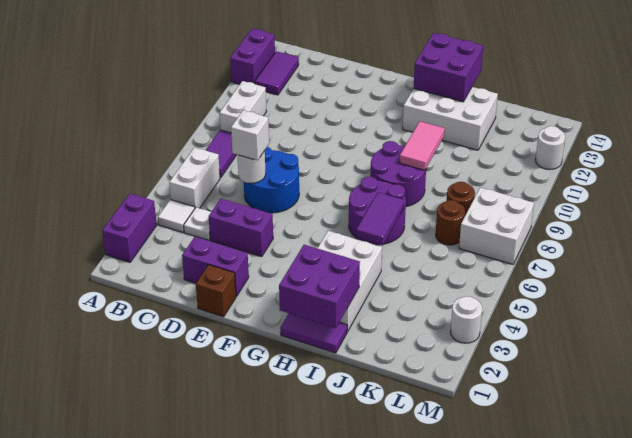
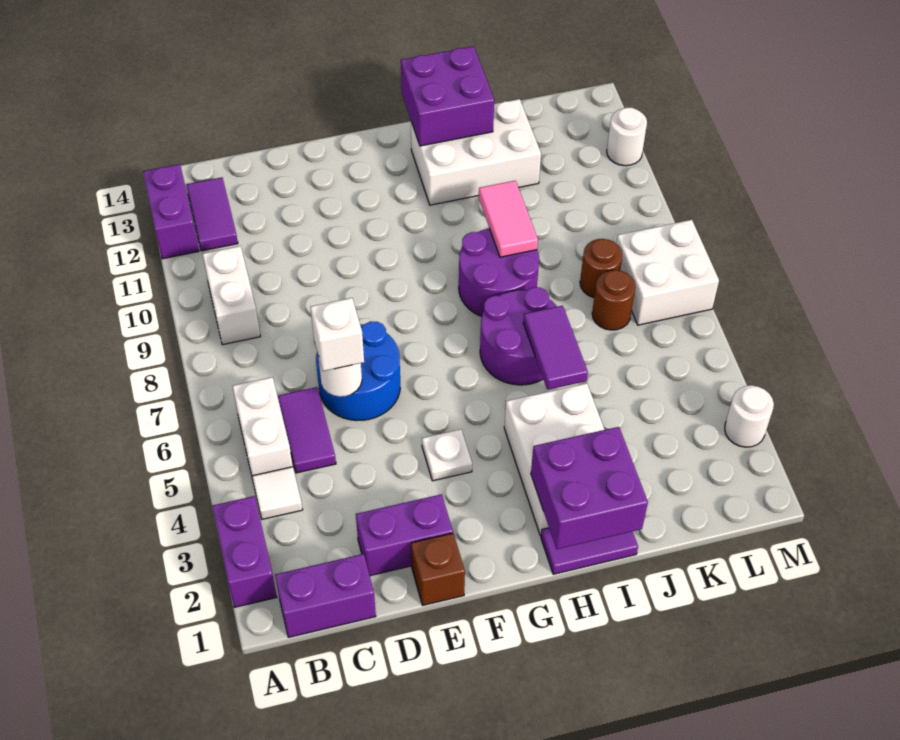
purple 1x2 tile [206,130,237,178] -> purple 1x2 tile moved to [278,387,336,473]
white 1x1 plate [184,207,211,240] -> white 1x1 plate moved to [422,430,472,481]
purple 1x2 brick [209,199,273,257] -> purple 1x2 brick moved to [275,554,376,637]

